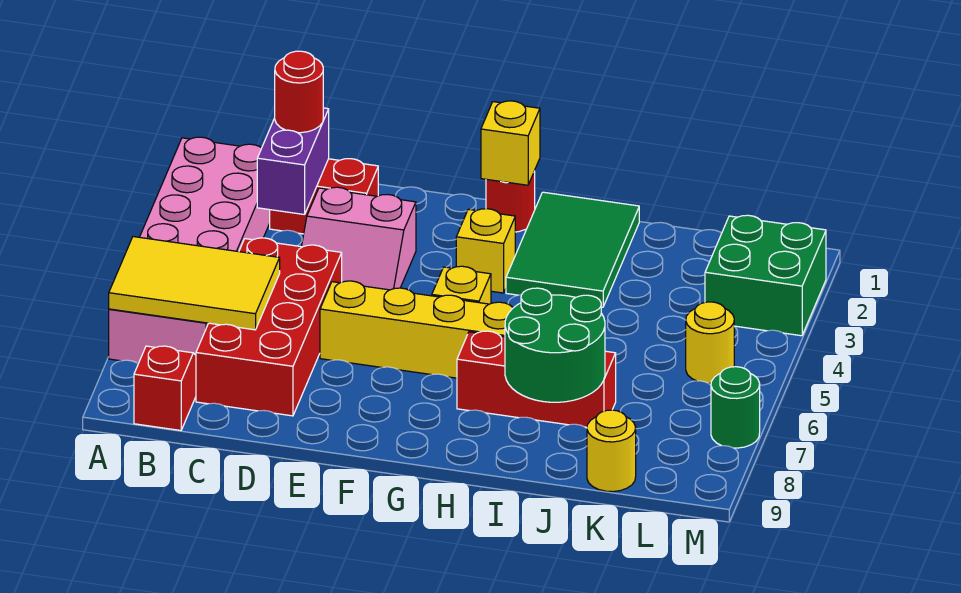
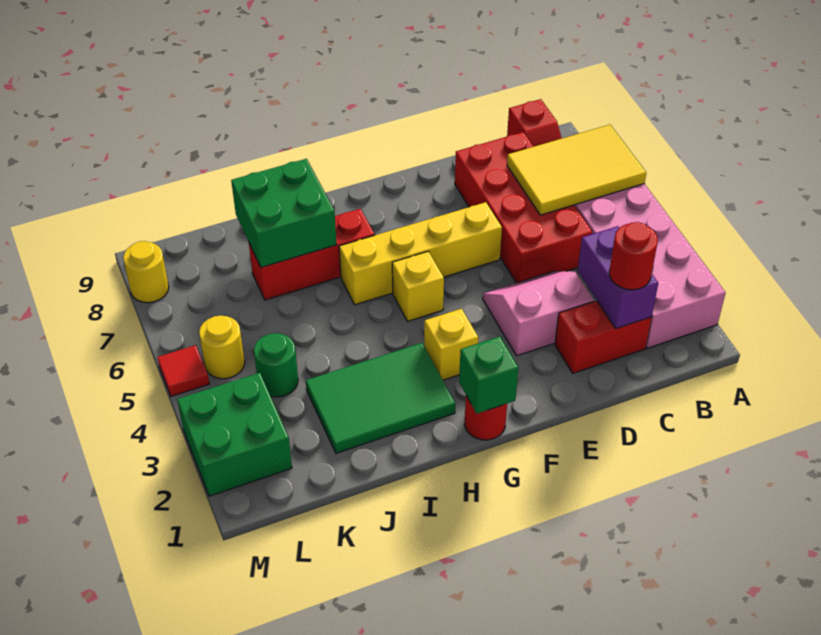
yellow 1x1 brick [481,101,540,185] -> green 1x1 brick [459,336,518,414]
green 2x3 tile [506,192,639,307] -> green 2x3 tile turned to [306,343,455,453]
green 2x2 round brick [505,288,605,402] -> green 2x2 brick [231,159,337,267]
yellow 1x1 round brick [587,410,636,492] -> yellow 1x1 round brick moved to [123,241,169,303]
none -> red 1x1 tile [157,345,210,396]
green 1x1 round brick [711,367,760,448] -> green 1x1 round brick moved to [254,333,298,397]

